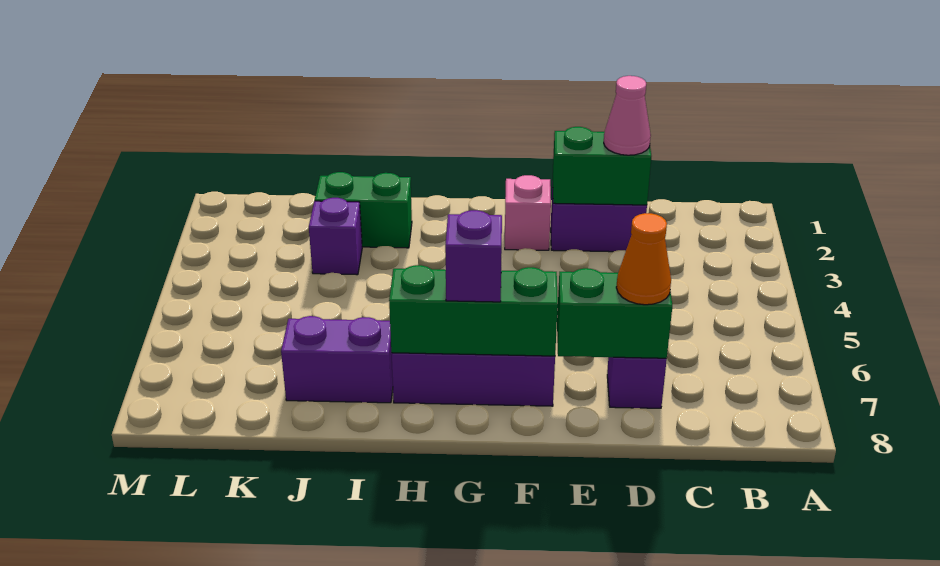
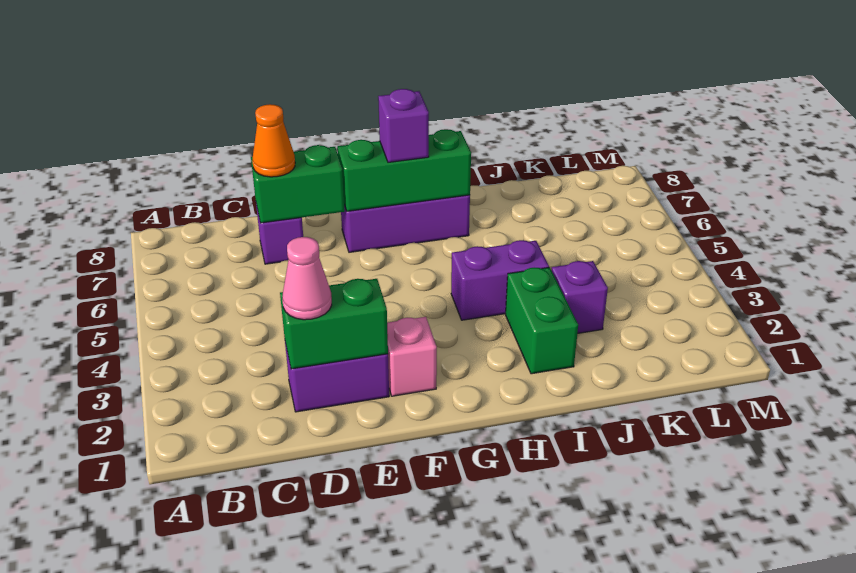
green 1x2 brick [315,172,412,248] -> green 1x2 brick turned to [505,267,578,374]
purple 1x2 brick [281,316,393,403] -> purple 1x2 brick moved to [451,240,549,320]

